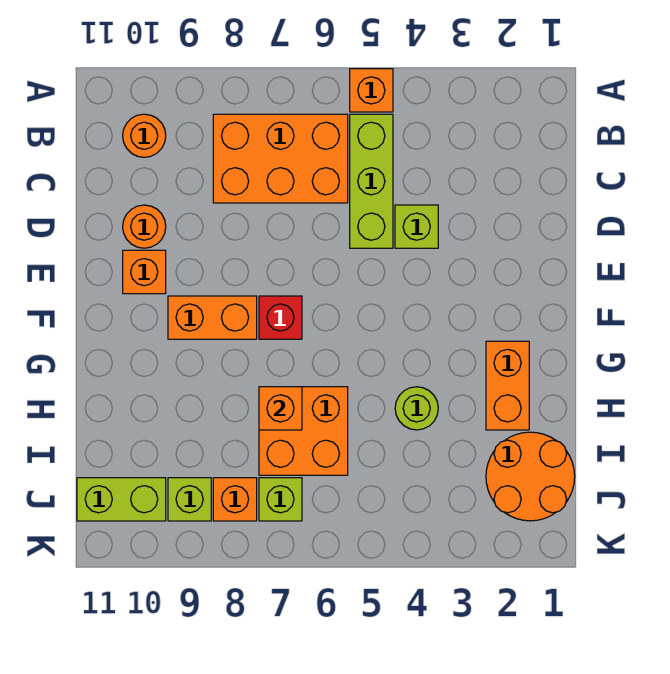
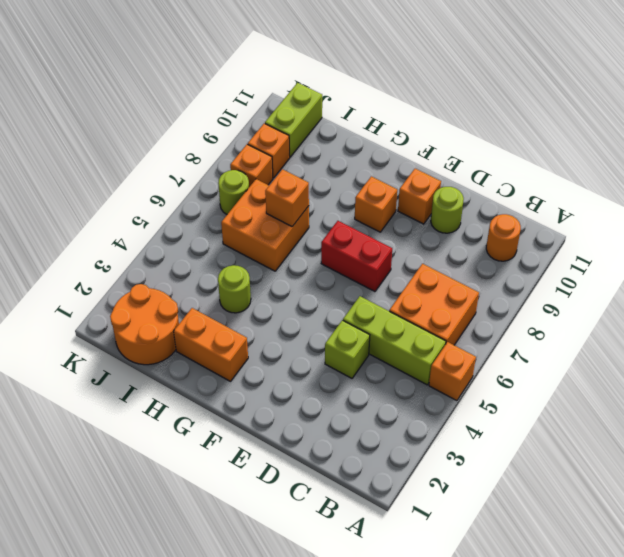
orange 2x3 brick [213,114,348,203] -> orange 2x2 brick [389,264,479,345]
orange 1x1 round brick [123,205,166,248] -> lime 1x1 round brick [431,187,464,233]
red 1x1 brick [259,296,302,339] -> red 1x2 brick [321,221,392,292]
orange 1x2 brick [168,296,257,339] -> orange 1x1 brick [355,176,397,232]
lime 1x1 brick [259,478,302,521] -> lime 1x1 round brick [218,170,249,215]
lime 1x1 brick [168,478,211,521] -> orange 1x1 brick [248,123,290,178]

